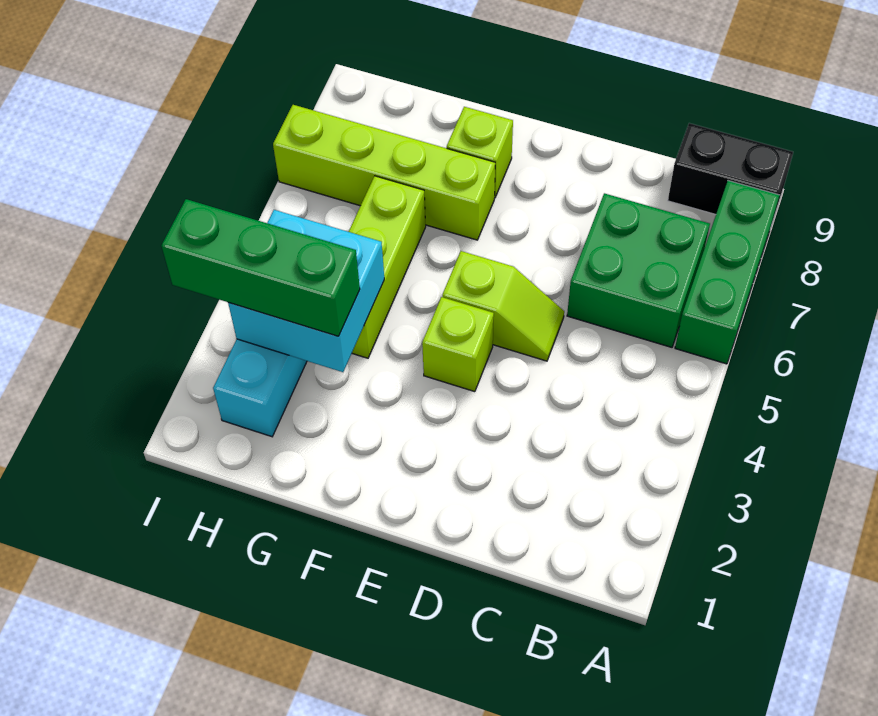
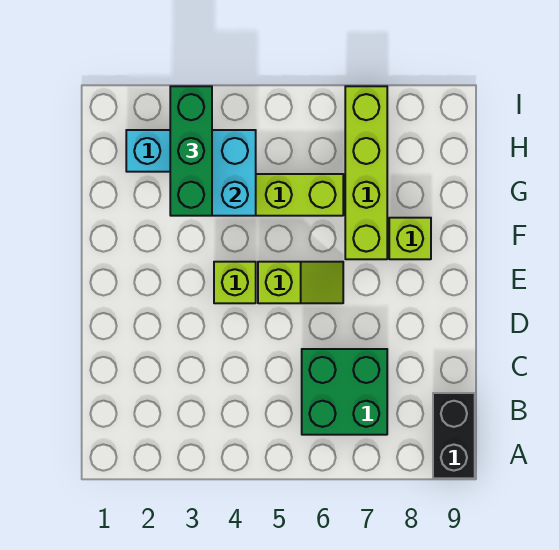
green 1x3 brick [675,181,779,364] -> none
lime 1x2 slope [442,251,564,361] -> lime 1x2 slope turned to [258,262,343,303]

